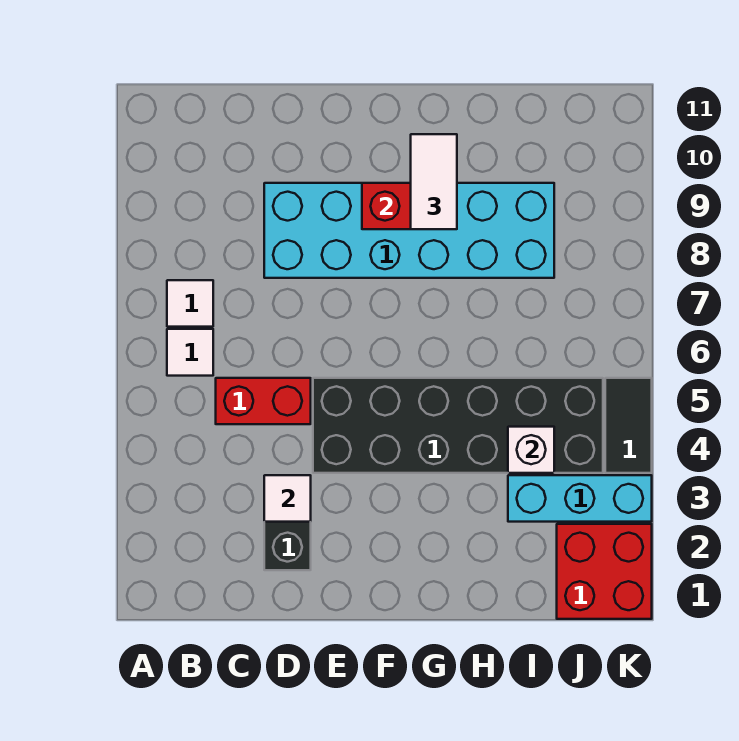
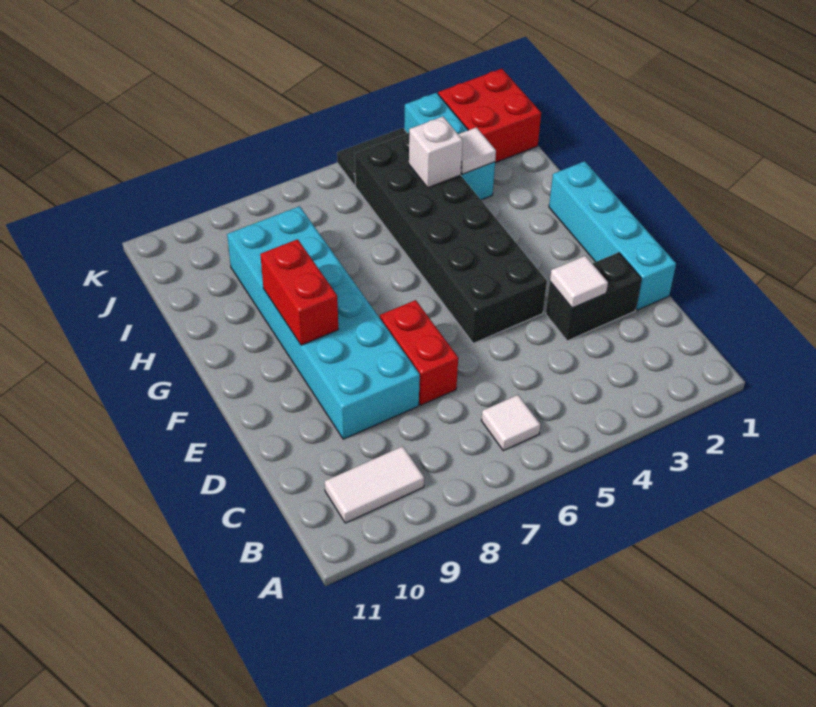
white 1x1 tile [167,280,213,327] -> white 1x1 tile moved to [458,127,496,174]
red 1x2 brick [216,378,311,424] -> red 1x2 brick moved to [380,300,458,405]
none -> cyan 1x4 brick [549,161,676,310]
white 1x2 tile [411,134,457,229] -> white 1x2 tile moved to [325,446,424,523]

